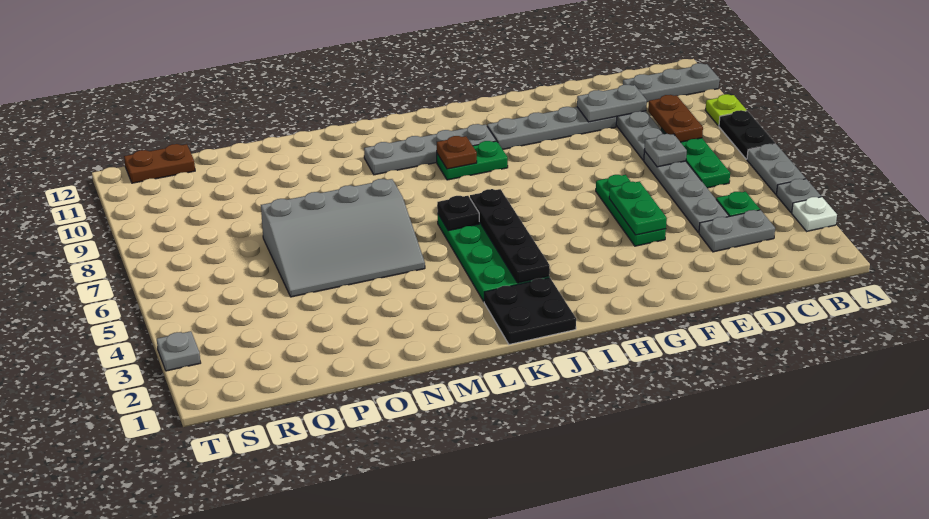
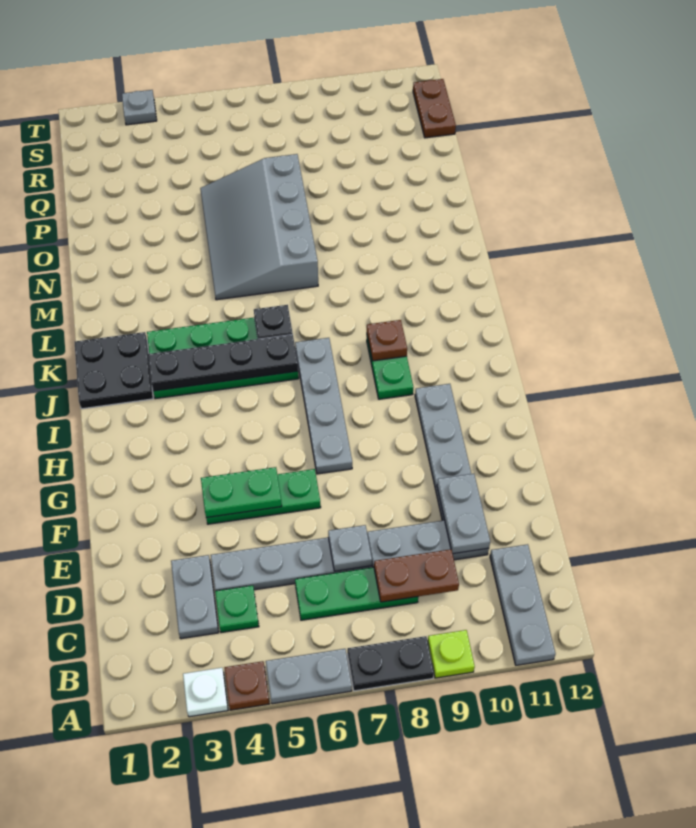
grey 1x1 plate [776,179,821,213] -> brown 1x1 plate [224,661,269,710]
grey 1x4 plate [364,124,496,175] -> grey 1x4 plate moved to [295,338,352,474]

